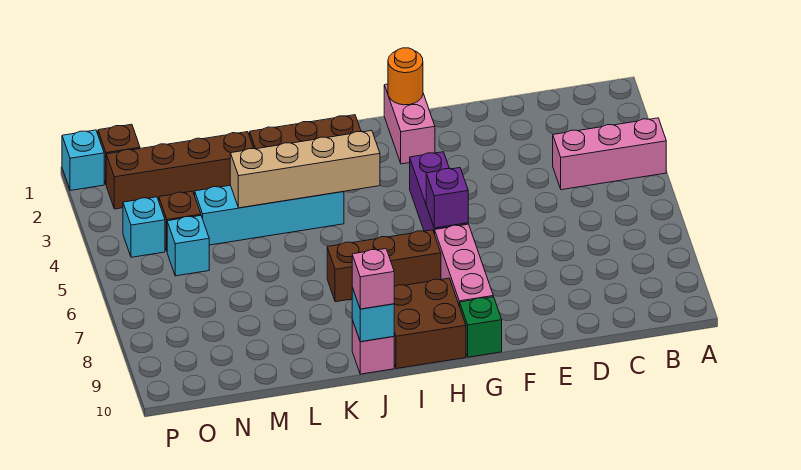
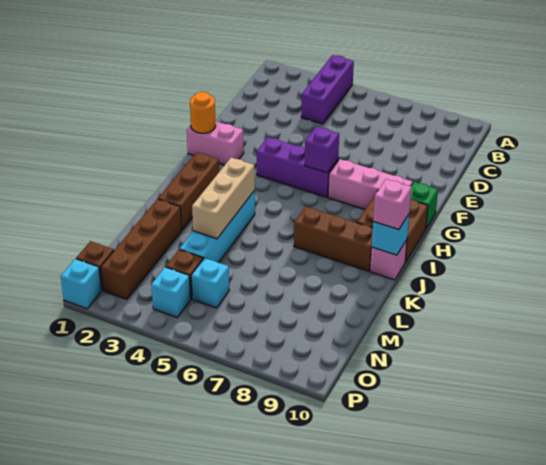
pink 1x3 brick [553,118,666,190] -> purple 1x3 brick [301,55,354,124]
brown 1x3 brick [327,230,441,302] -> brown 1x3 brick turned to [294,206,373,271]
tan 1x4 brick [230,131,380,208] -> tan 1x3 brick [192,158,255,239]

